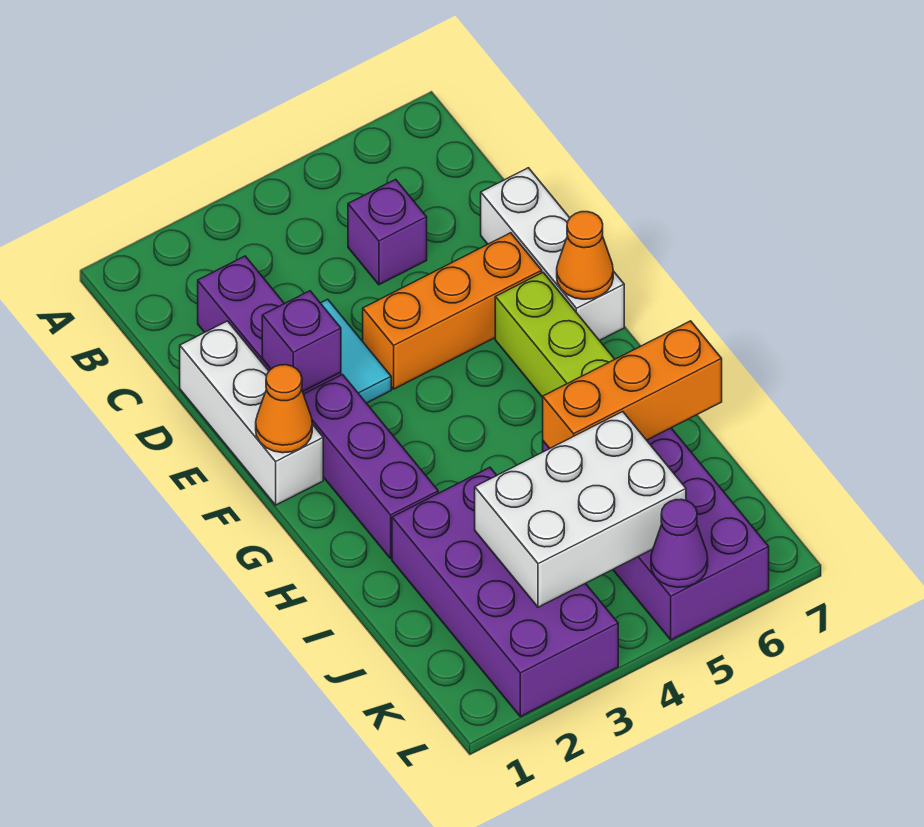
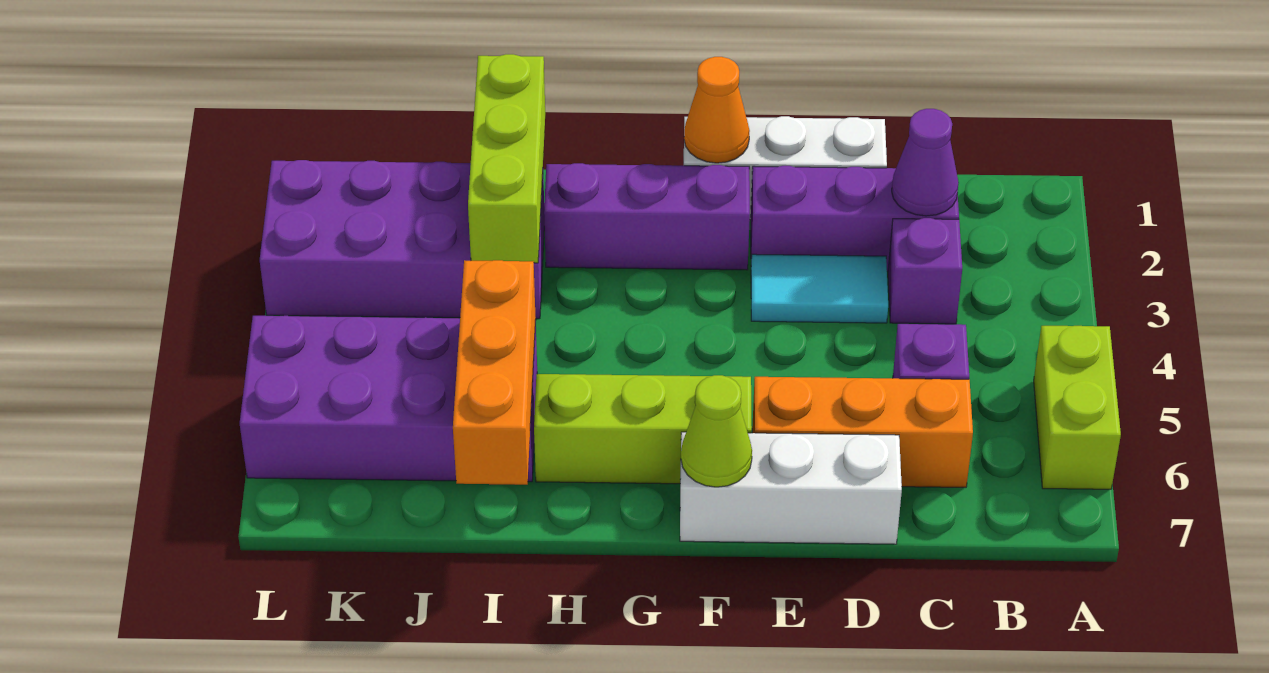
none -> lime 1x2 brick [1034,326,1121,489]
purple 1x1 brick [262,291,341,391] -> purple 1x1 brick moved to [888,218,962,324]
orange 1x3 brick [363,233,542,389] -> orange 1x3 brick turned to [752,377,973,487]
orange 1x1 cone [557,212,613,299] -> lime 1x1 cone [681,375,752,487]
none -> lime 1x3 brick [468,54,545,263]
white 2x3 brick [475,412,686,607] -> none
purple 1x1 cone [651,499,708,587] -> purple 1x1 cone moved to [892,109,959,216]

